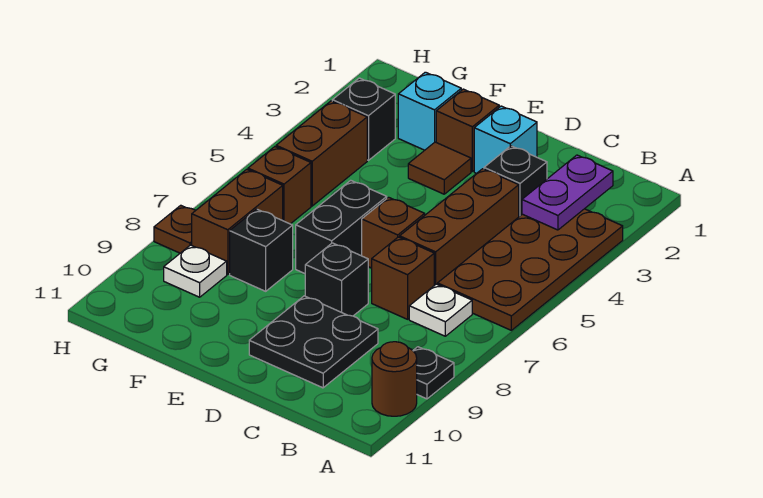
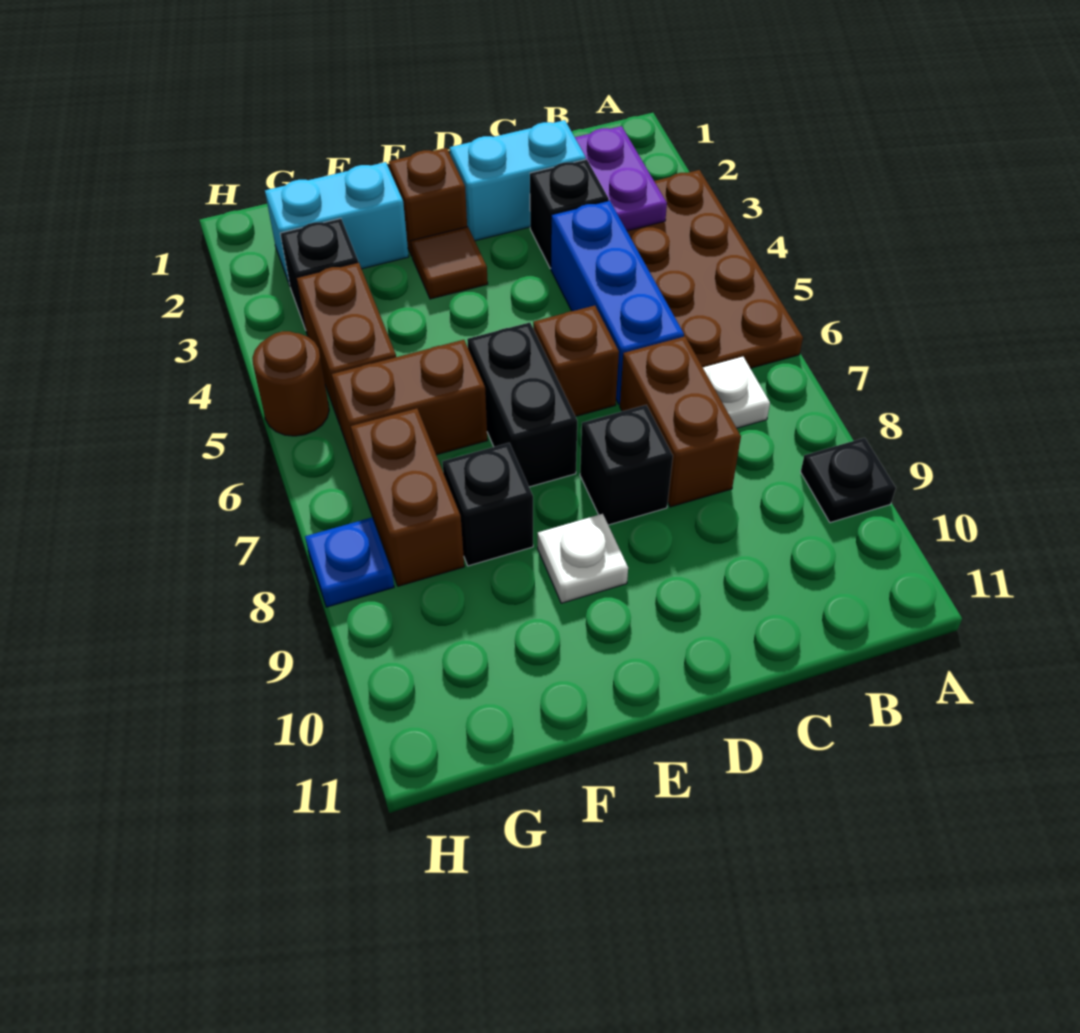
brown 1x1 round brick [372,342,417,416] -> brown 1x1 round brick moved to [252,331,329,436]
brown 1x3 brick [400,169,519,285] -> blue 1x3 brick [551,201,684,404]
brown 1x1 brick [372,237,434,319] -> brown 1x2 brick [620,337,741,507]
black 2x2 plate [249,296,378,388] -> none
cyan 1x1 brick [474,106,537,173] -> cyan 1x2 brick [450,120,586,241]
cyan 1x1 brick [398,72,461,150] -> cyan 1x2 brick [265,162,409,285]
brown 1x1 brick [248,147,311,224] -> brown 1x2 brick [332,340,488,474]
white 1x1 plate [164,245,227,297] -> white 1x1 plate moved to [538,514,628,603]
brown 1x1 plate [154,205,196,253] -> blue 1x1 plate [305,517,394,607]

